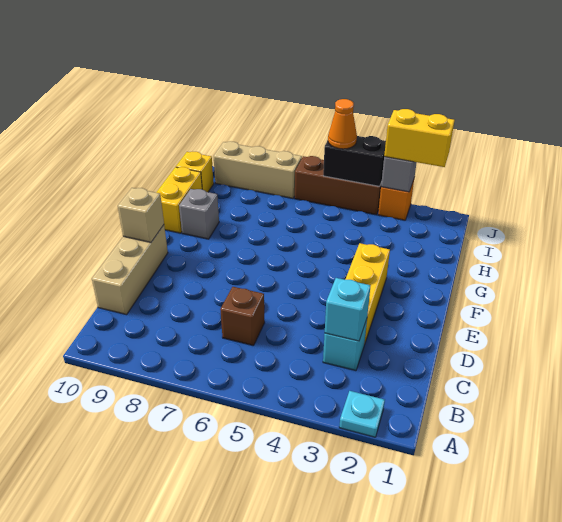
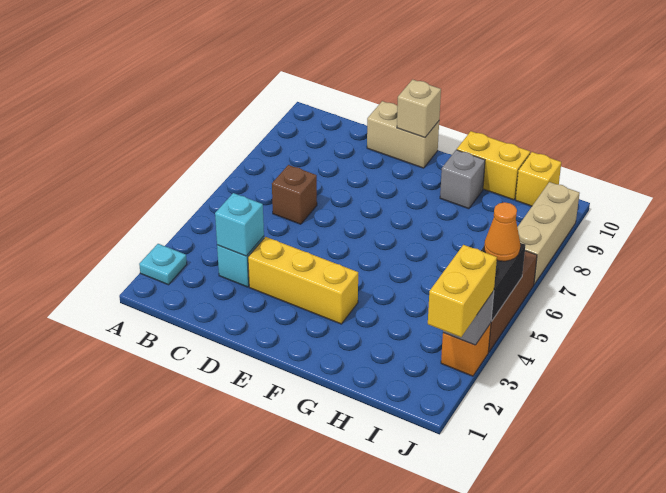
tan 1x3 brick [92,225,168,315] -> tan 1x2 brick [367,101,439,168]

